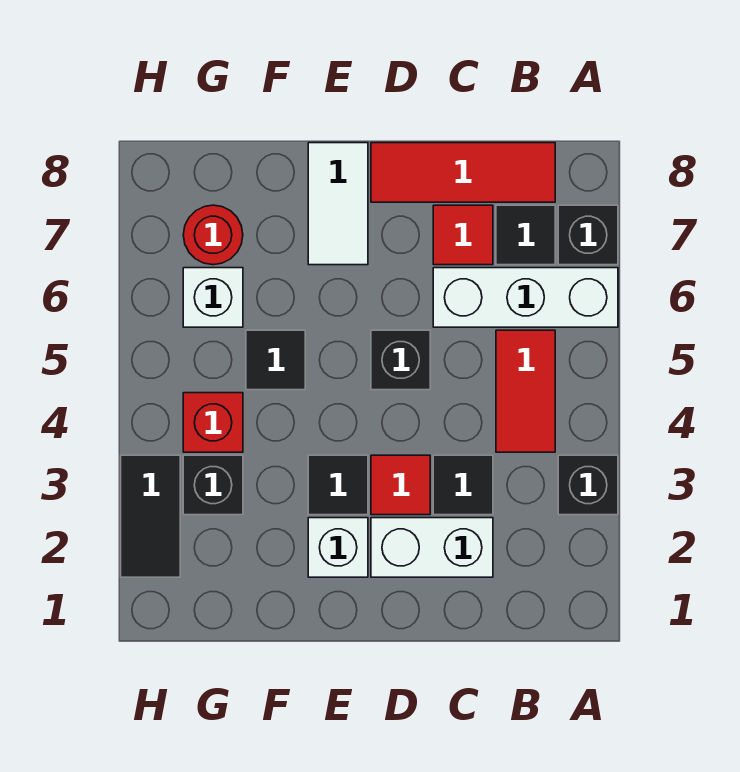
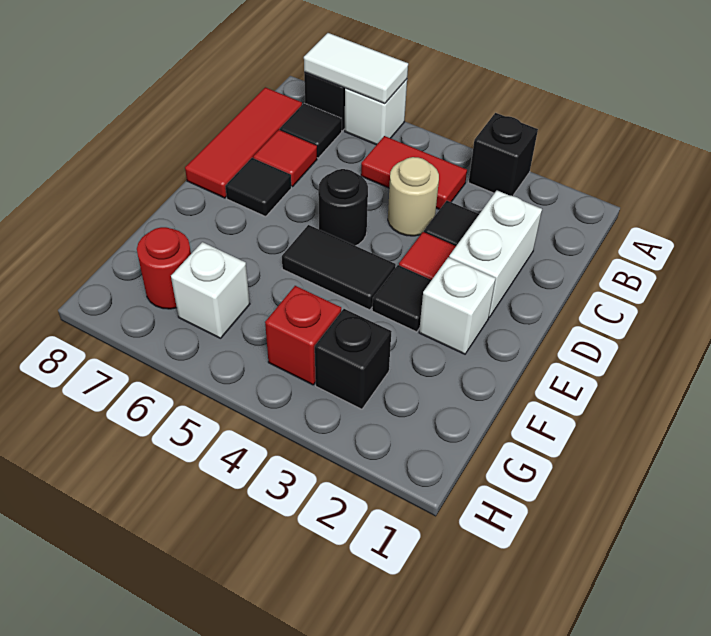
white 1x3 brick [433,268,618,327] -> white 1x1 brick [345,79,407,145]
none -> tan 1x1 round brick [388,157,439,236]
black 1x1 brick [371,330,430,390] -> black 1x1 round brick [318,169,368,246]
white 1x2 tile [308,143,368,265] -> white 1x2 tile moved to [304,33,408,104]
black 1x1 tile [246,330,305,390] -> black 1x1 tile moved to [225,158,291,216]
black 1x2 tile [121,455,180,577] -> black 1x2 tile moved to [282,225,396,310]

